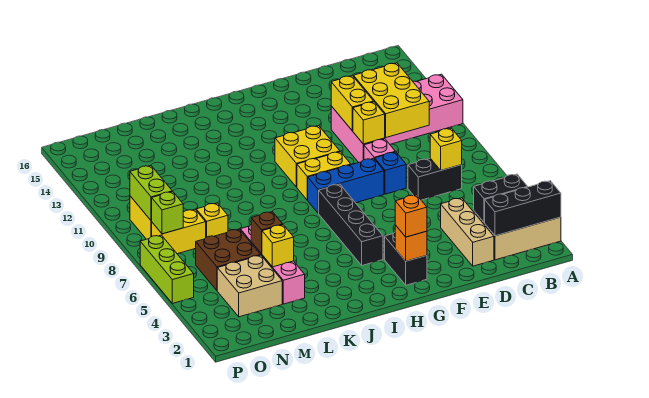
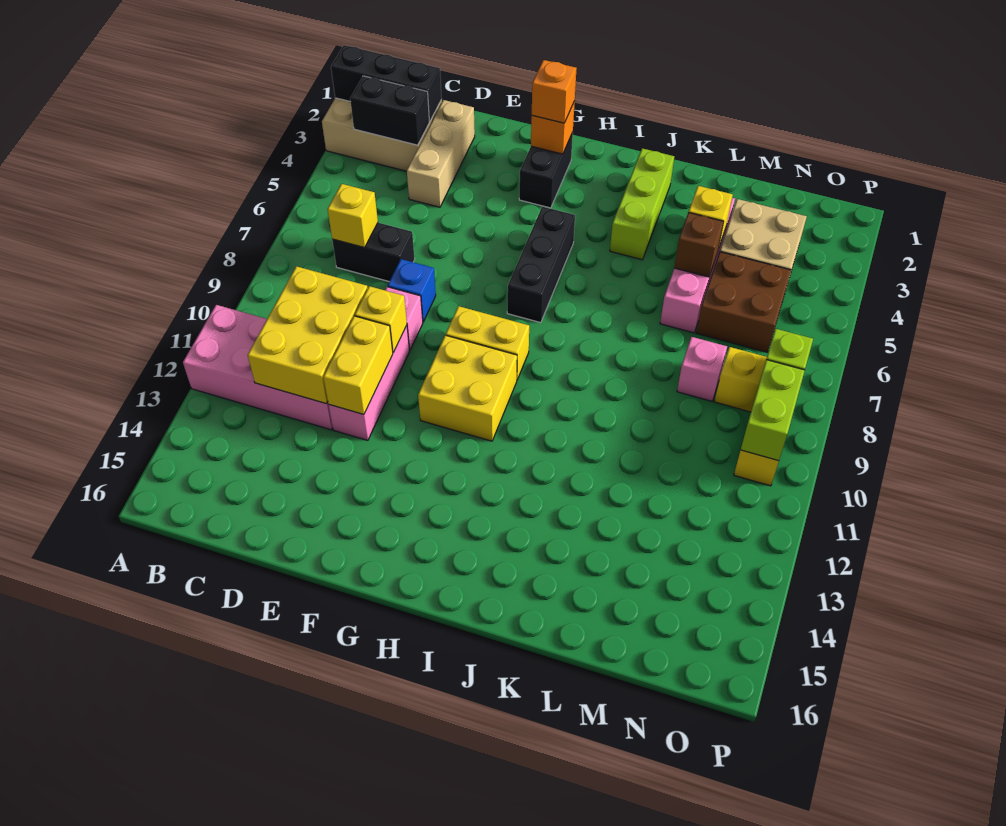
blue 1x3 brick [308,158,384,213] -> none
black 1x4 brick [319,184,383,265] -> black 1x3 brick [507,207,575,323]
yellow 1x1 brick [196,203,228,237] -> pink 1x1 brick [677,337,727,401]
lime 1x3 brick [140,235,194,303] -> lime 1x3 brick moved to [610,148,674,260]

